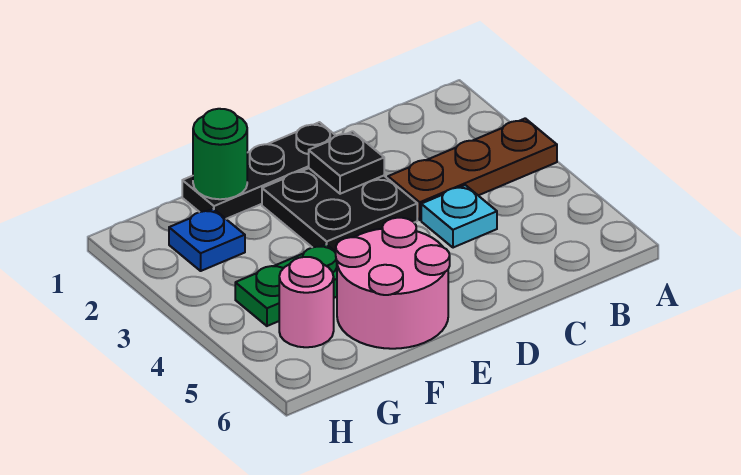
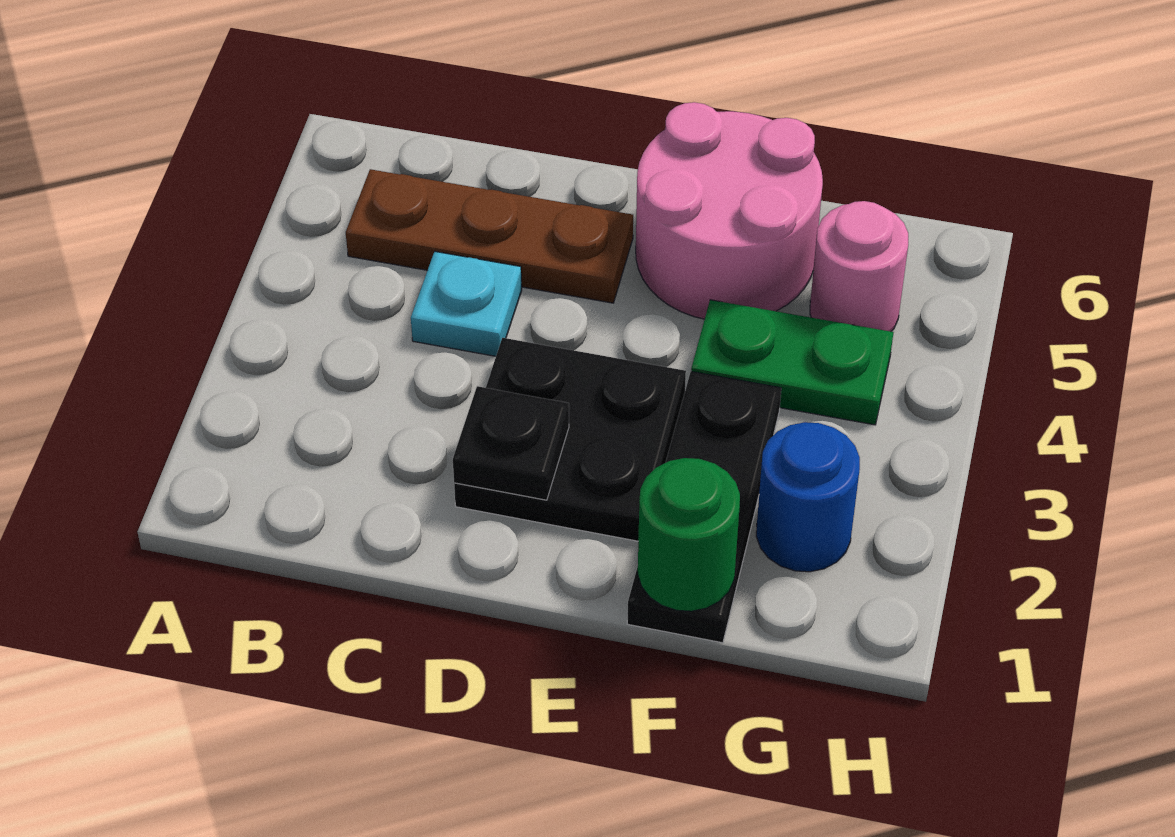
brown 1x3 plate [388,118,557,220] -> brown 1x3 plate moved to [346,169,633,303]
black 1x3 plate [182,122,336,219] -> black 1x3 plate turned to [627,372,781,643]
blue 1x1 plate [169,209,245,271] -> blue 1x1 round brick [756,422,860,572]

